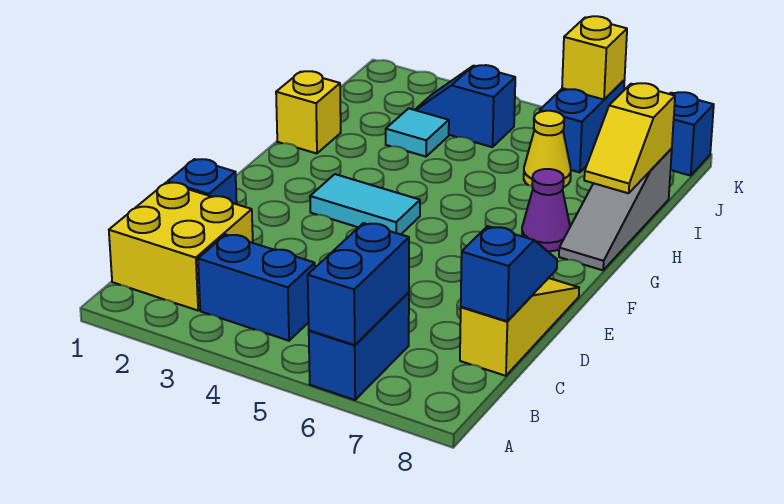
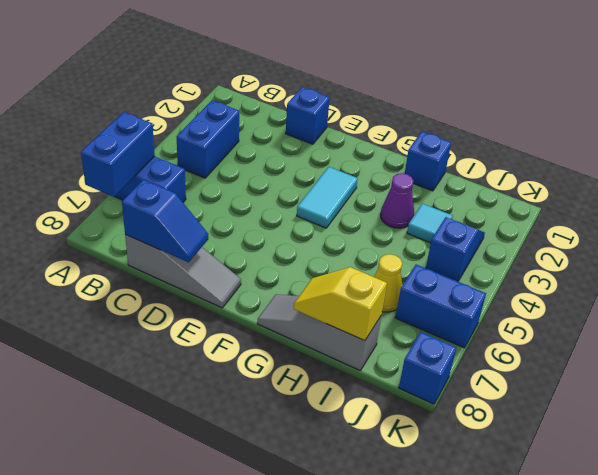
blue 1x2 brick [308,223,409,345] -> blue 1x2 brick turned to [81,112,155,197]
yellow 2x2 brick [109,182,253,310] -> none
yellow 1x3 slope [460,278,579,376] -> grey 1x3 slope [125,235,241,308]
purple 1x1 cone [522,169,570,251] -> purple 1x1 cone moved to [381,173,414,228]
yellow 1x1 brick [276,71,341,153] -> blue 1x1 brick [405,132,451,191]
yellow 1x1 brick [562,16,627,99] -> none

